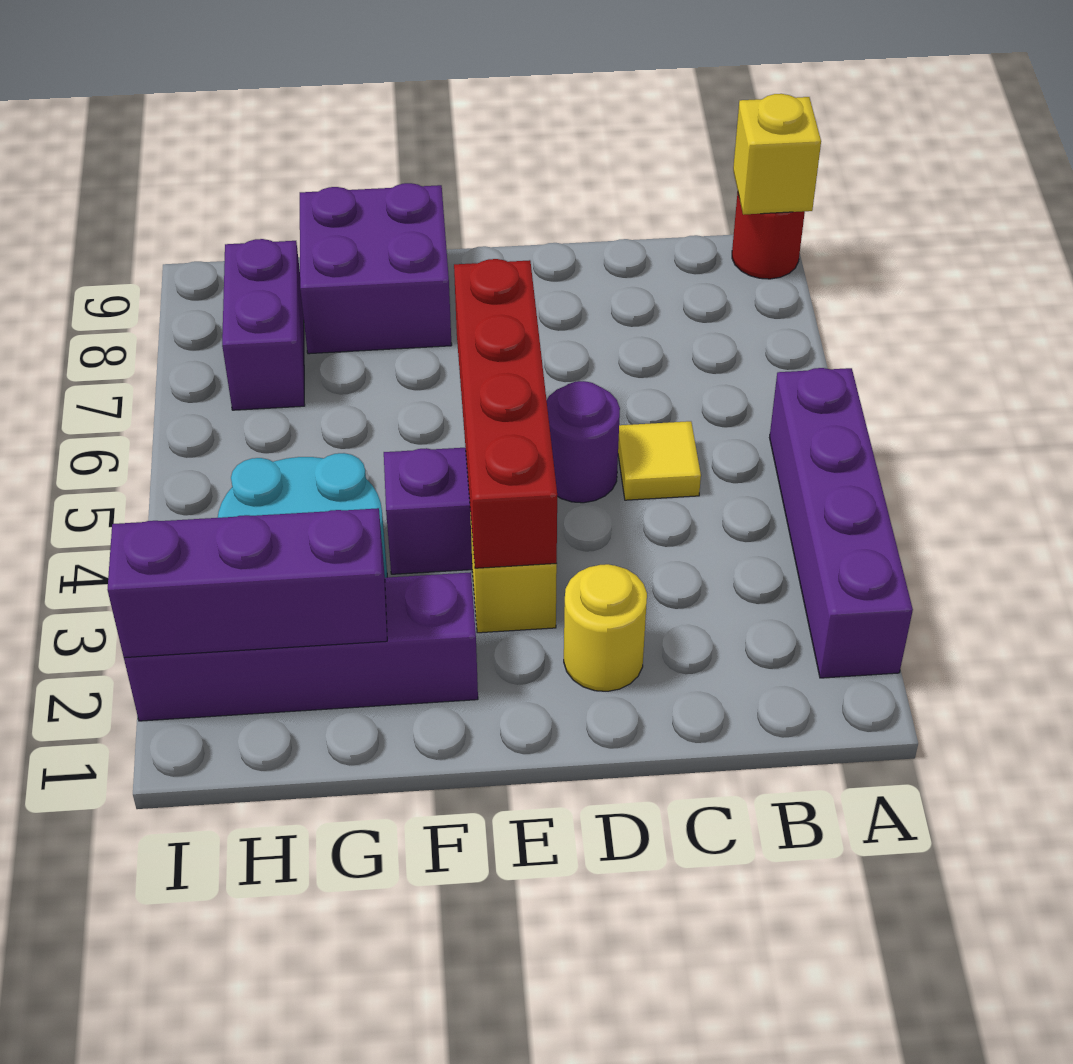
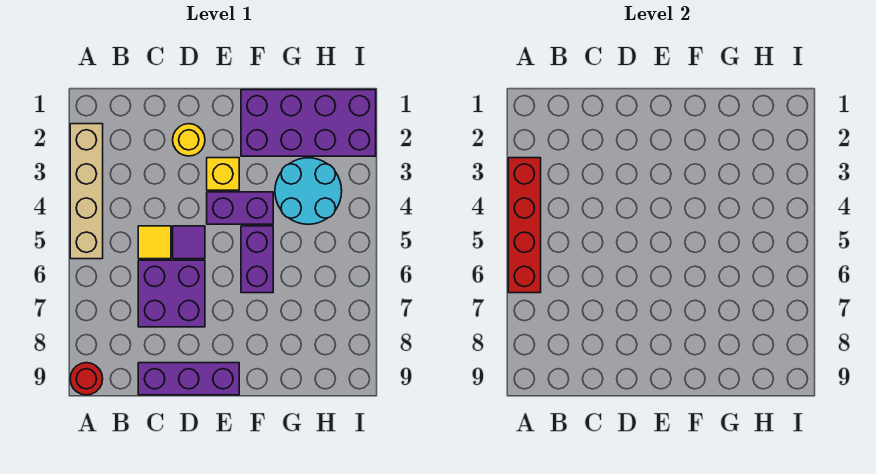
purple 1x4 brick [770,368,913,678] -> tan 1x4 brick [70,124,103,259]
yellow 1x1 brick [733,94,821,215] -> none
purple 1x1 round brick [547,381,620,503] -> purple 1x1 tile [173,226,205,259]
red 1x4 brick [454,259,557,568] -> red 1x4 brick moved to [508,158,541,293]
purple 1x4 brick [124,572,478,721] -> purple 2x4 brick [241,90,376,156]
purple 2x2 brick [300,183,452,354] -> purple 2x2 brick moved to [138,260,205,327]
purple 1x3 brick [107,508,387,658] -> purple 1x3 brick moved to [138,363,239,395]
purple 1x2 brick [222,239,305,410] -> purple 1x2 brick moved to [241,226,273,293]

